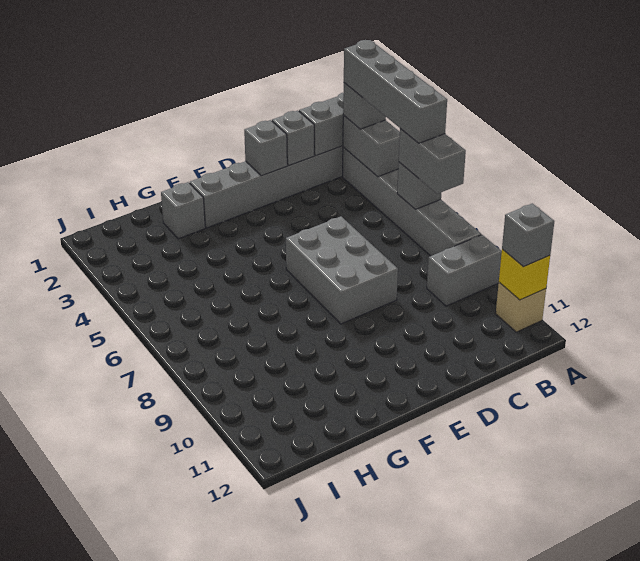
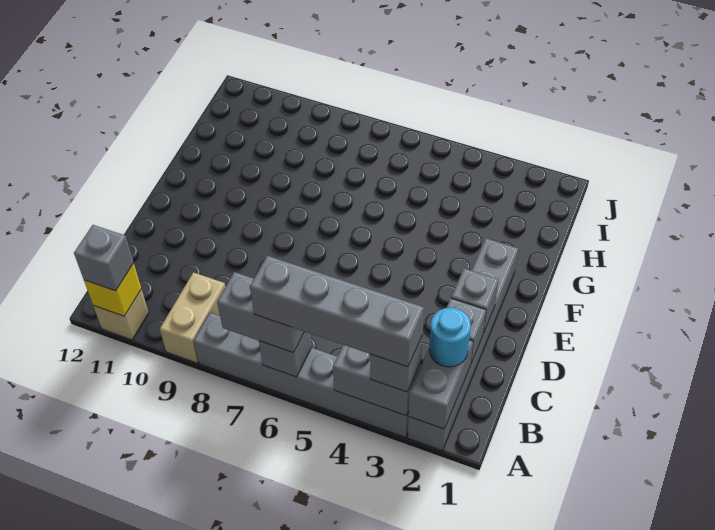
grey 1x2 brick [427,235,502,306] -> tan 1x2 brick [160,272,225,363]
none -> cyan 1x1 round brick [429,308,471,367]
grey 2x3 brick [286,216,398,324] -> none
grey 1x1 brick [161,182,205,239] -> none

